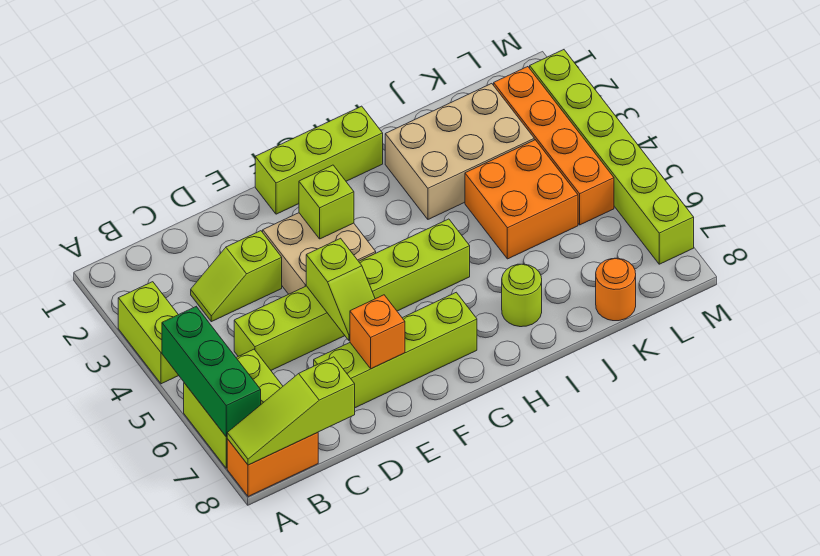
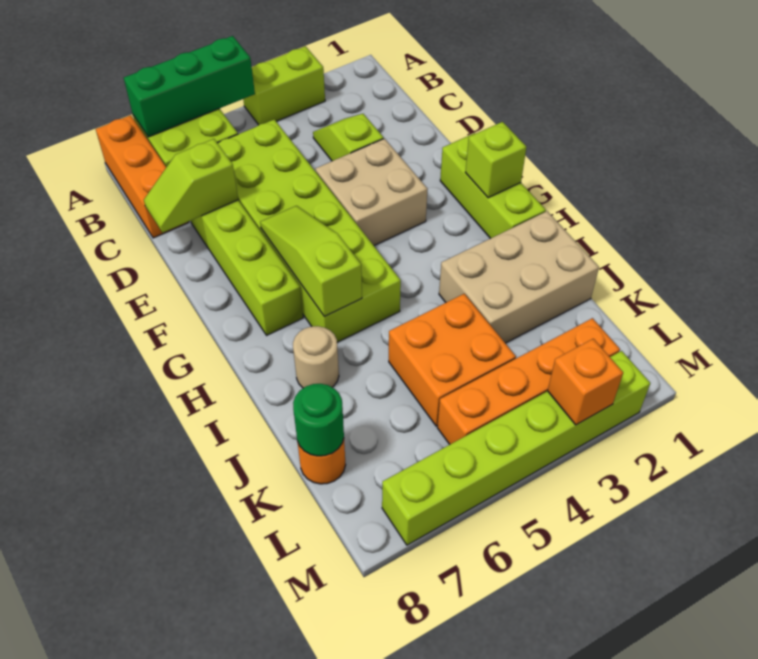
orange 1x2 brick [227,433,318,497] -> orange 1x3 brick [96,115,189,238]
lime 1x3 slope [227,357,355,465] -> lime 1x3 slope moved to [260,206,362,317]
lime 1x6 brick [234,219,470,370] -> lime 2x6 brick [218,119,401,342]
lime 1x2 slope [306,238,375,340] -> lime 1x2 slope moved to [144,139,238,233]
orange 1x1 brick [350,295,405,369] -> orange 1x1 brick moved to [548,339,623,425]
lime 1x1 brick [299,165,354,239] -> lime 1x1 brick moved to [465,122,526,198]
tan 2x3 brick [385,84,534,219] -> tan 2x3 brick turned to [439,211,599,343]
lime 1x1 round brick [502,264,542,327] -> tan 1x1 round brick [293,326,339,388]
none -> green 1x1 round brick [293,384,344,456]

